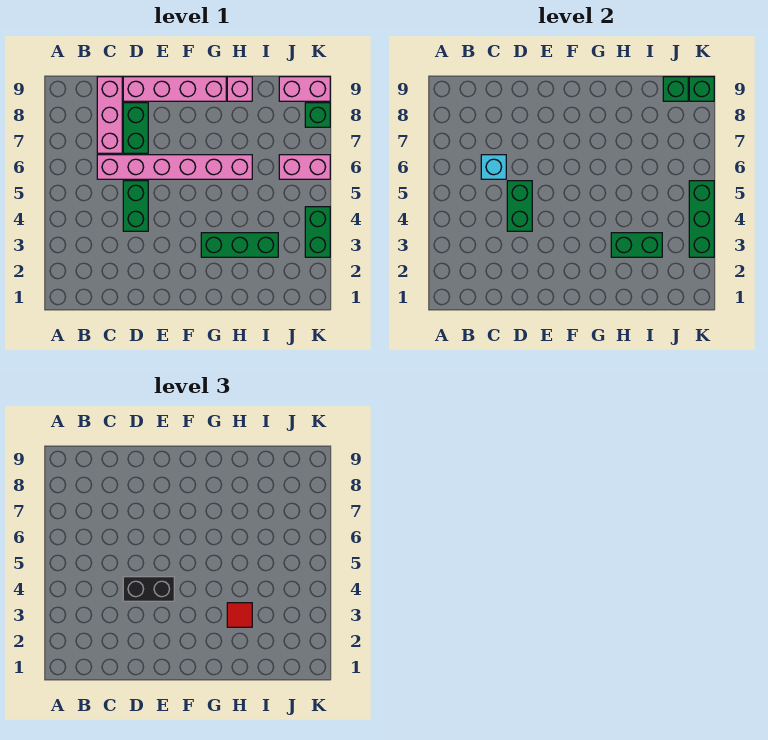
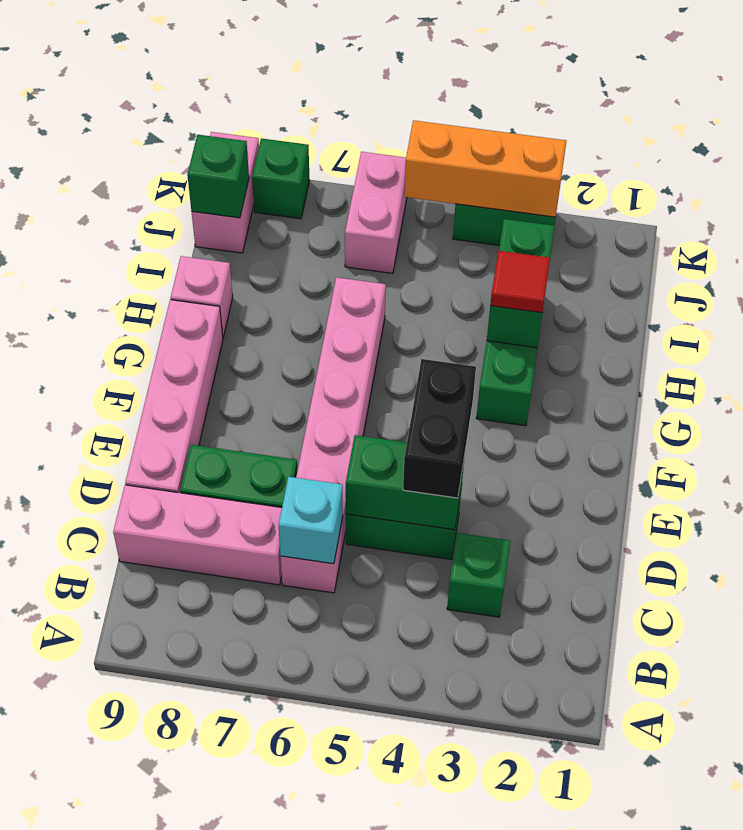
green 1x3 brick [689,181,714,257] -> orange 1x3 brick [404,120,566,217]
green 1x1 brick [689,77,714,101] -> green 1x1 brick moved to [447,533,510,617]

